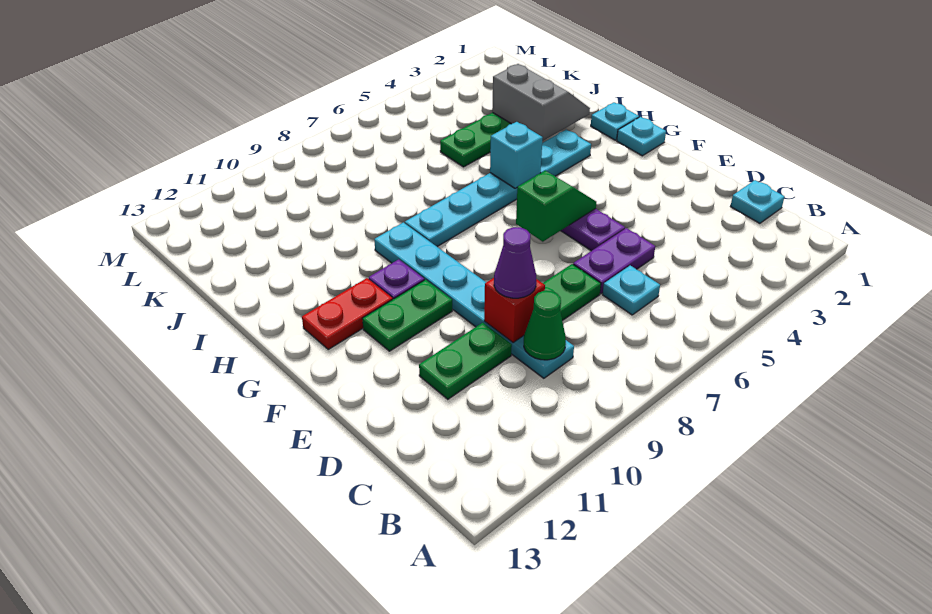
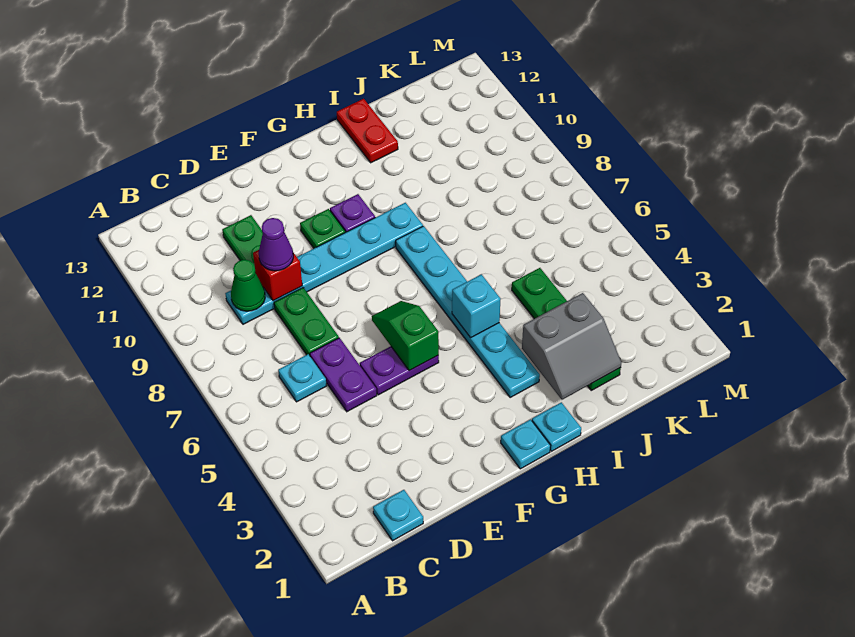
green 1x2 slope [516,171,596,242] -> green 1x2 slope turned to [372,301,439,371]
green 1x2 plate [362,280,452,351] -> green 1x1 plate [300,209,345,248]
red 1x2 plate [302,278,393,349] -> red 1x2 plate moved to [337,99,398,163]

